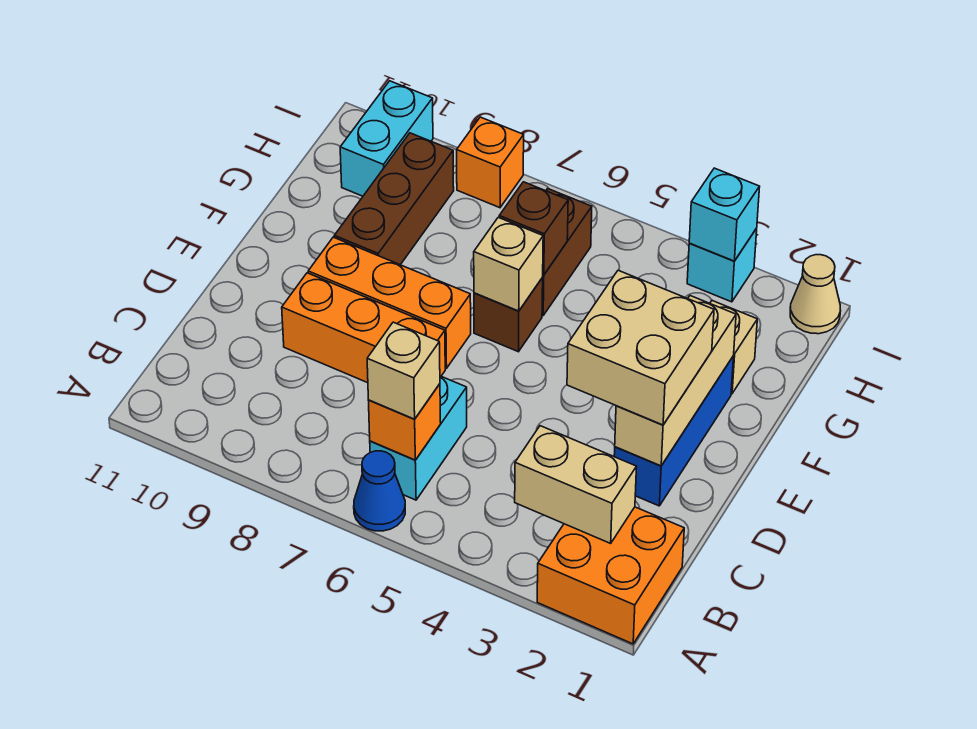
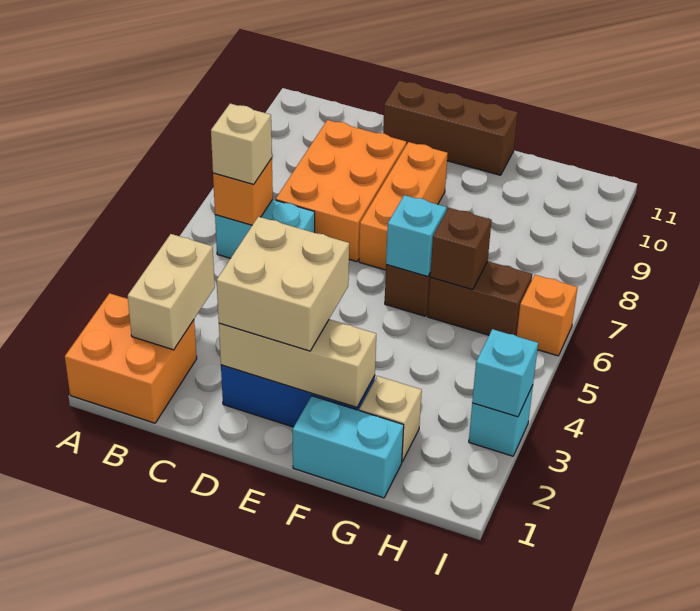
blue 1x1 cone [354,451,405,531] -> none
orange 1x3 brick [282,273,445,383] -> orange 2x3 brick [276,120,406,262]
tan 1x1 brick [474,217,543,311] -> cyan 1x1 brick [386,195,446,276]
brown 1x3 brick [334,133,454,265] -> brown 1x3 brick moved to [383,81,518,175]
cyan 1x2 brick [340,81,433,196] -> cyan 1x2 brick moved to [293,396,404,498]
tan 1x1 cone [790,255,841,334] -> none
orange 1x1 brick [457,117,524,208] -> orange 1x1 brick moved to [517,275,578,356]

